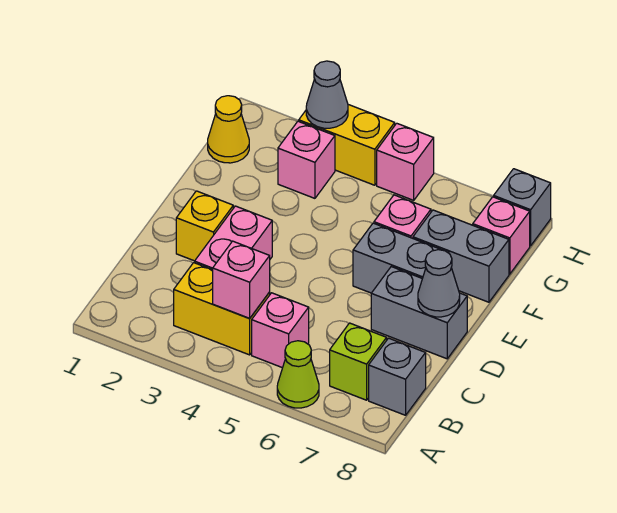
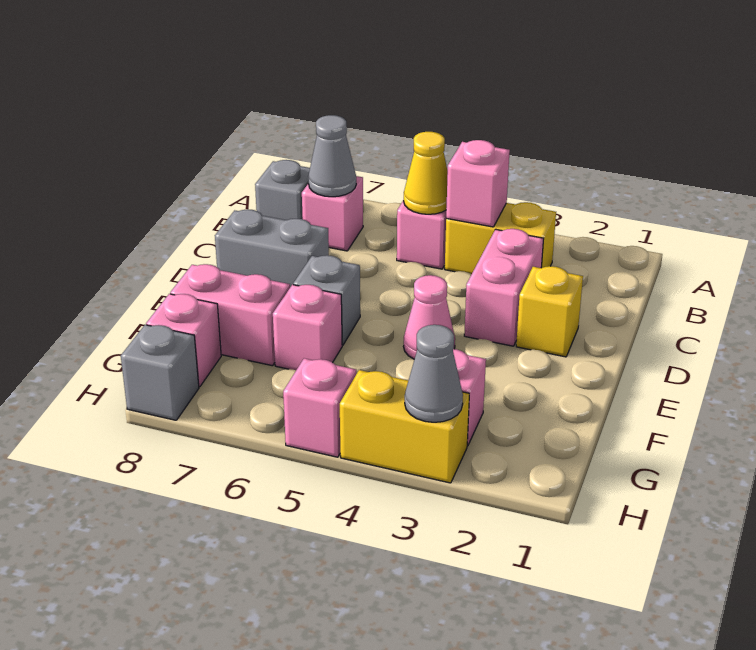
lime 1x1 cone [277,341,319,408] -> none
lime 1x1 brick [330,323,387,400] -> pink 1x1 brick [302,176,363,251]
grey 1x1 cone [418,250,460,317] -> grey 1x1 cone moved to [308,115,356,197]
none -> pink 1x1 cone [404,275,455,359]
grey 1x2 brick [353,223,449,293] -> grey 1x1 brick [293,255,360,345]
grey 1x2 brick [413,210,509,302] -> pink 1x2 brick [170,264,290,366]
yellow 1x1 cone [208,96,249,163] -> yellow 1x1 cone moved to [404,132,448,214]

